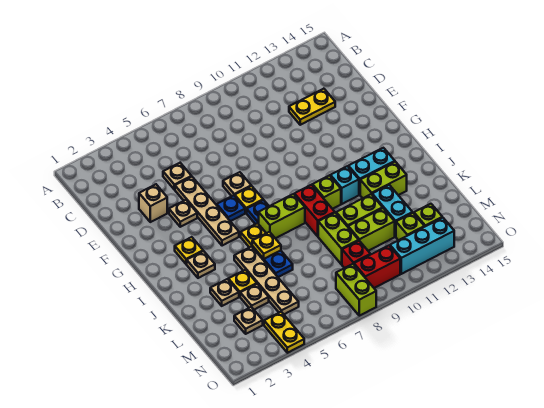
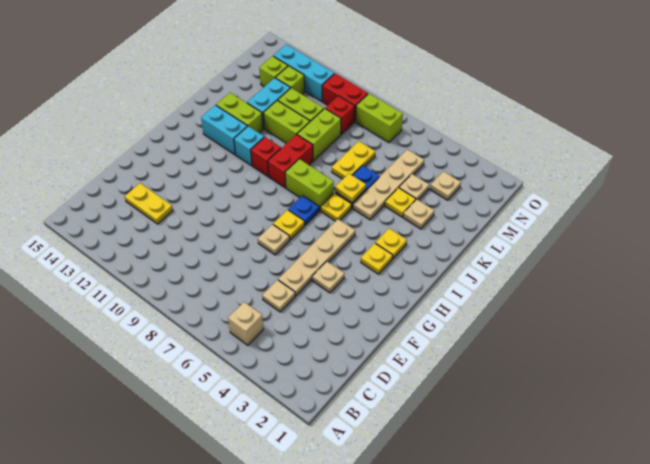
tan 1x1 brick [139,184,167,222] -> tan 1x1 brick moved to [228,302,263,345]
blue 1x1 plate [217,195,245,221] -> none
tan 1x1 plate [187,251,215,278] -> yellow 1x1 plate [375,228,407,259]
lime 1x1 brick [312,175,341,209] -> red 1x1 brick [251,137,281,177]
yellow 1x2 plate [264,312,304,353] -> yellow 1x2 plate moved to [332,141,375,179]
lime 1x2 brick [336,264,376,316] -> lime 1x2 brick turned to [356,94,403,143]

